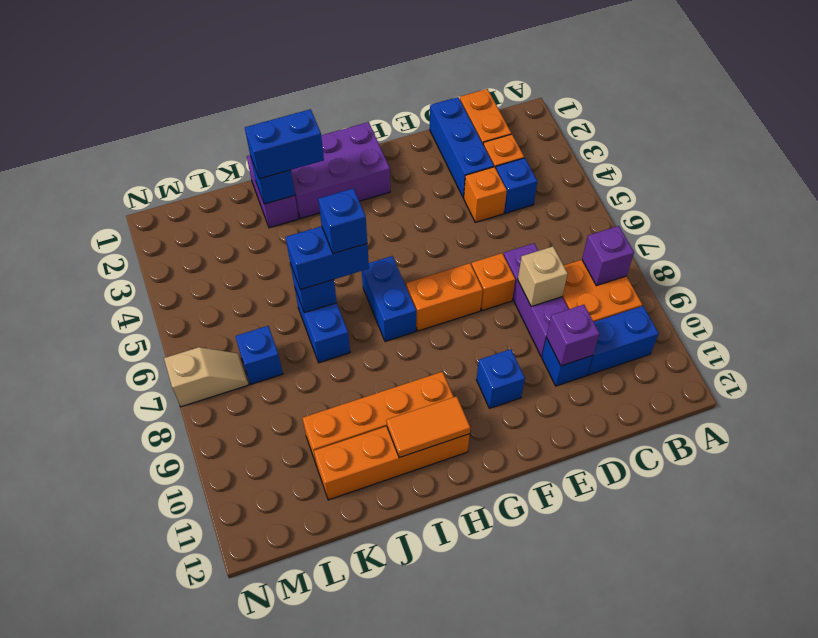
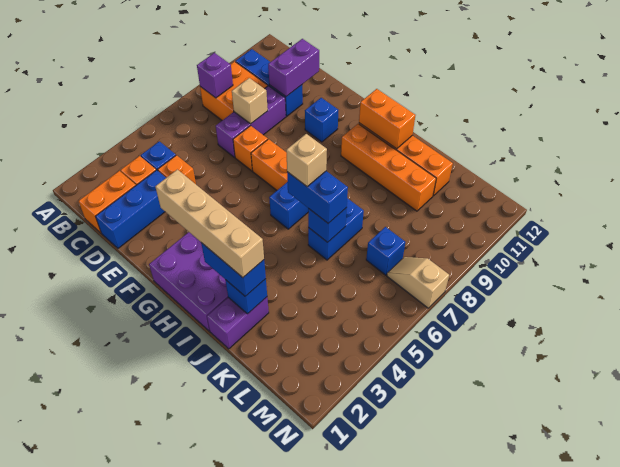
purple 1x1 brick [546,305,599,366] -> purple 1x2 brick [268,39,319,96]
none -> tan 1x4 brick [155,170,264,278]
orange 1x2 tile [386,396,470,458] -> orange 1x2 brick [359,89,416,149]
blue 1x1 brick [318,188,367,254] -> tan 1x1 brick [286,134,327,186]

